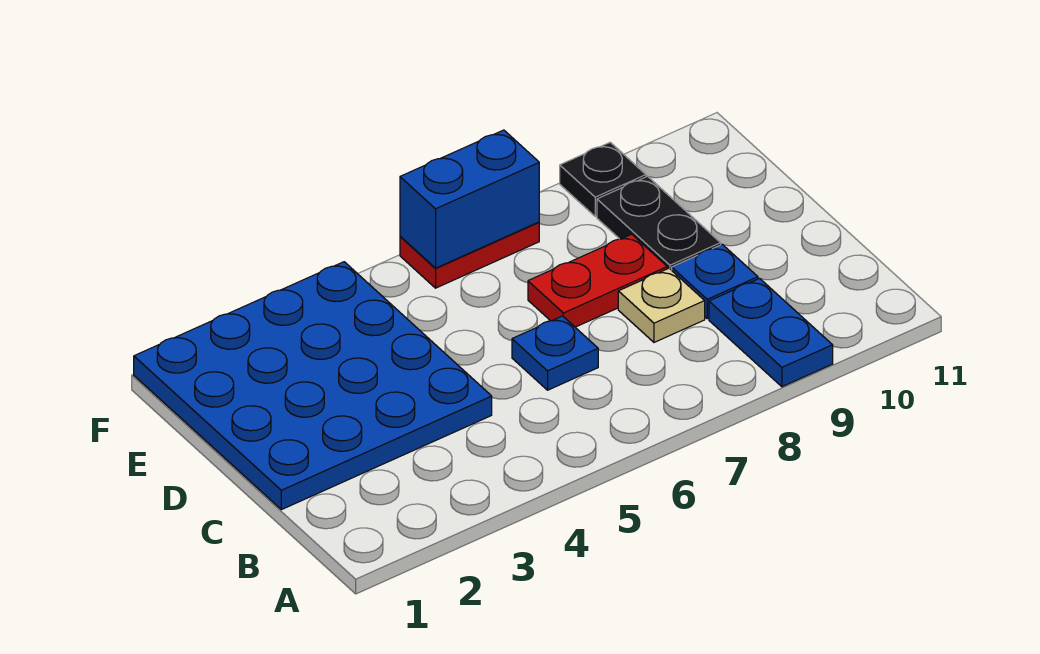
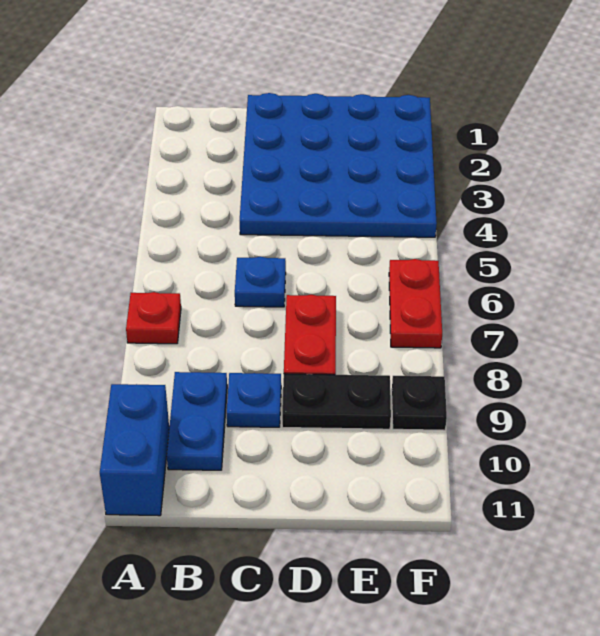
none -> red 1x1 plate [126,292,181,344]
blue 1x2 plate [709,278,833,387] -> blue 1x2 plate turned to [167,372,227,470]
tan 1x1 plate [618,268,705,342] -> none
blue 1x2 brick [400,130,539,268] -> blue 1x2 brick moved to [100,384,169,516]

